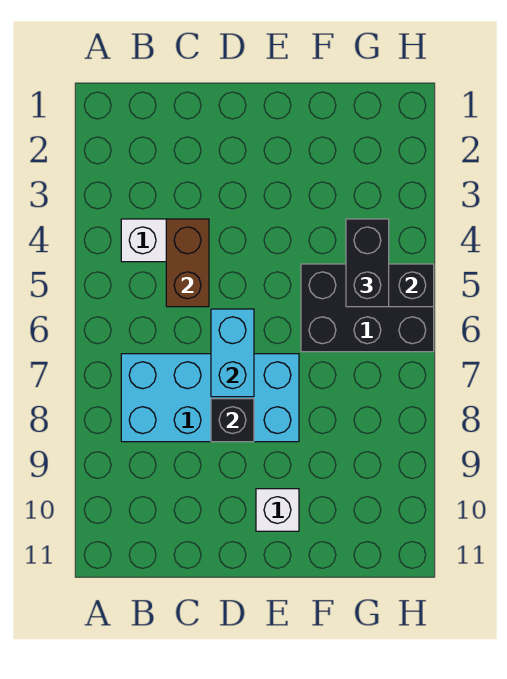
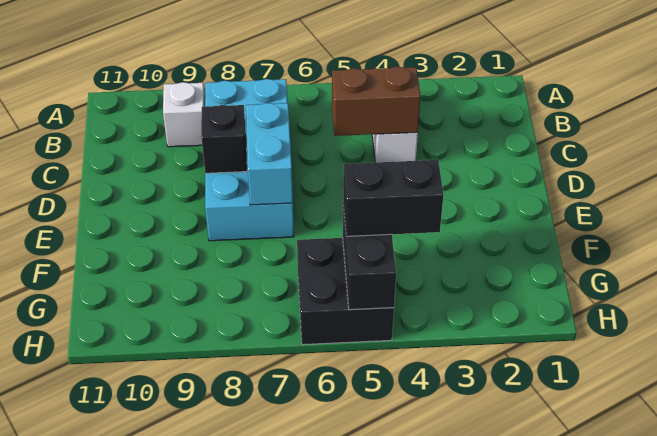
cyan 1x2 brick [211,309,254,397] -> cyan 1x2 brick turned to [246,103,293,205]
white 1x1 brick [256,489,299,531] -> white 1x1 brick moved to [163,82,205,147]
black 2x3 brick [301,264,434,352] -> black 2x2 brick [297,238,394,345]

